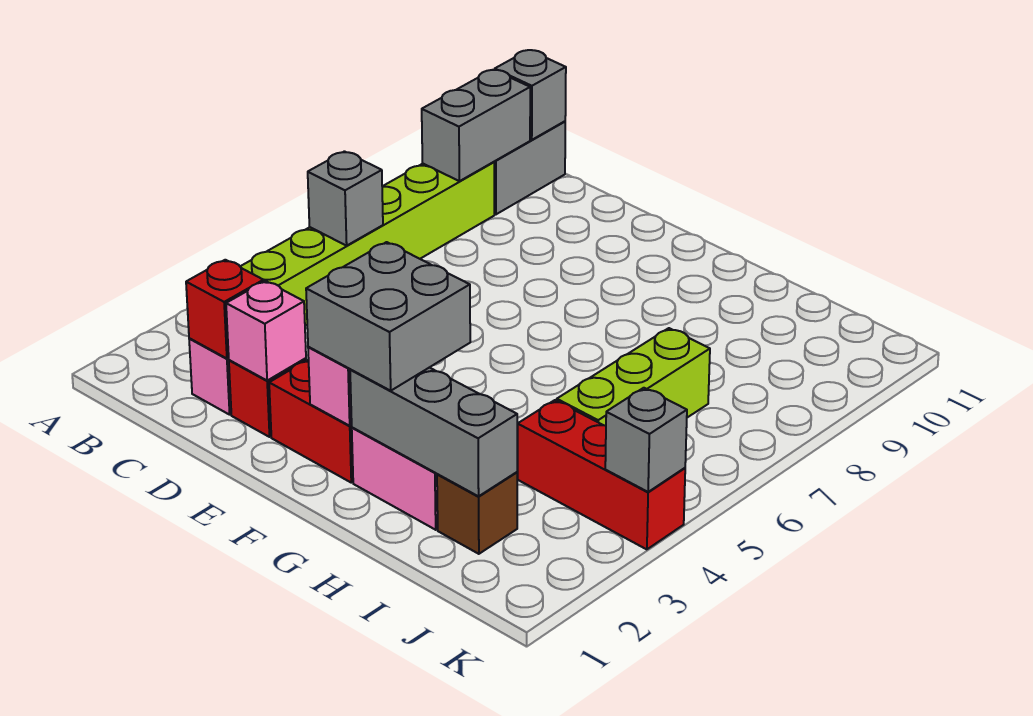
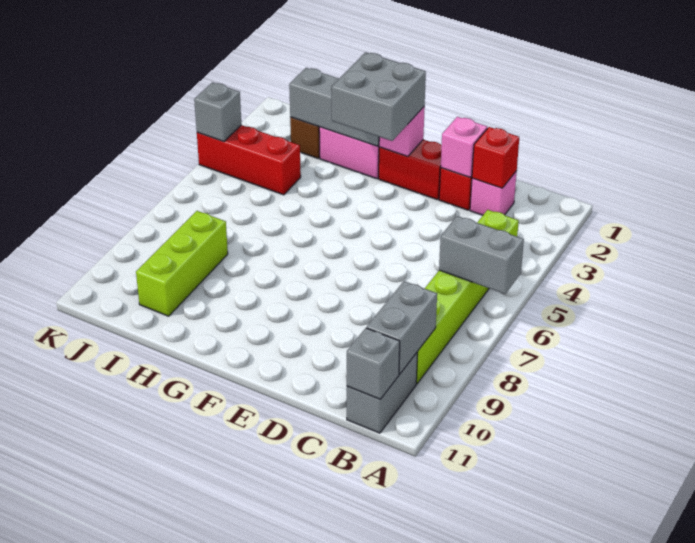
grey 1x1 brick [308,151,383,246] -> grey 1x2 brick [439,216,524,294]
lime 1x3 brick [557,328,710,426] -> lime 1x3 brick moved to [136,211,228,316]

